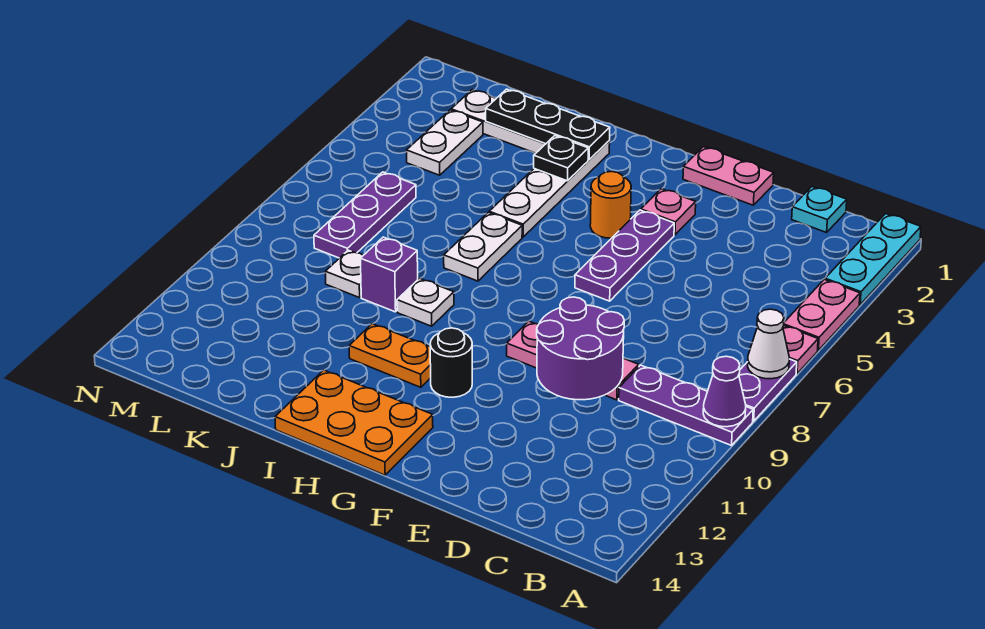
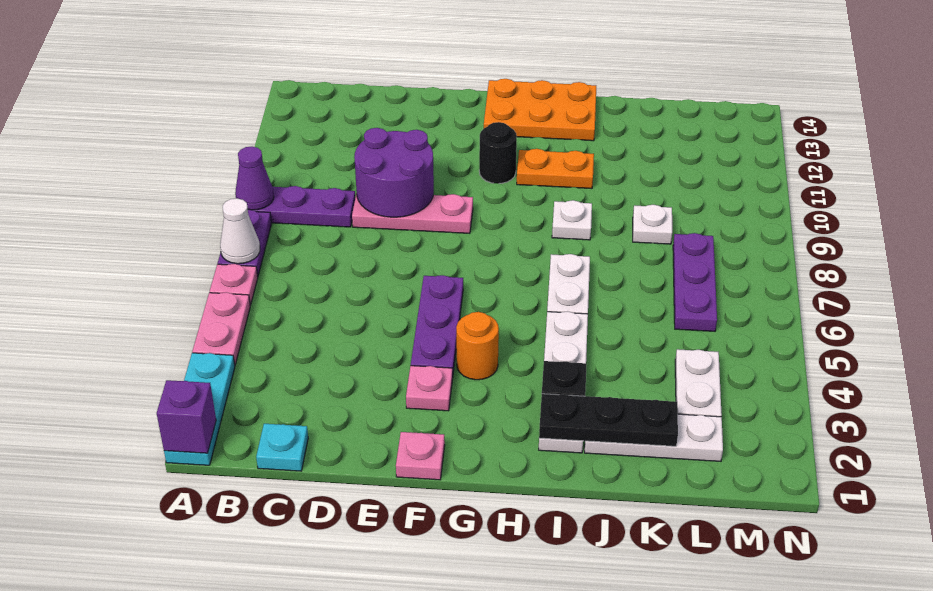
pink 1x2 plate [683,147,774,205] -> pink 1x1 plate [396,432,445,480]
purple 1x1 brick [360,237,418,312] -> purple 1x1 brick moved to [157,380,216,453]

